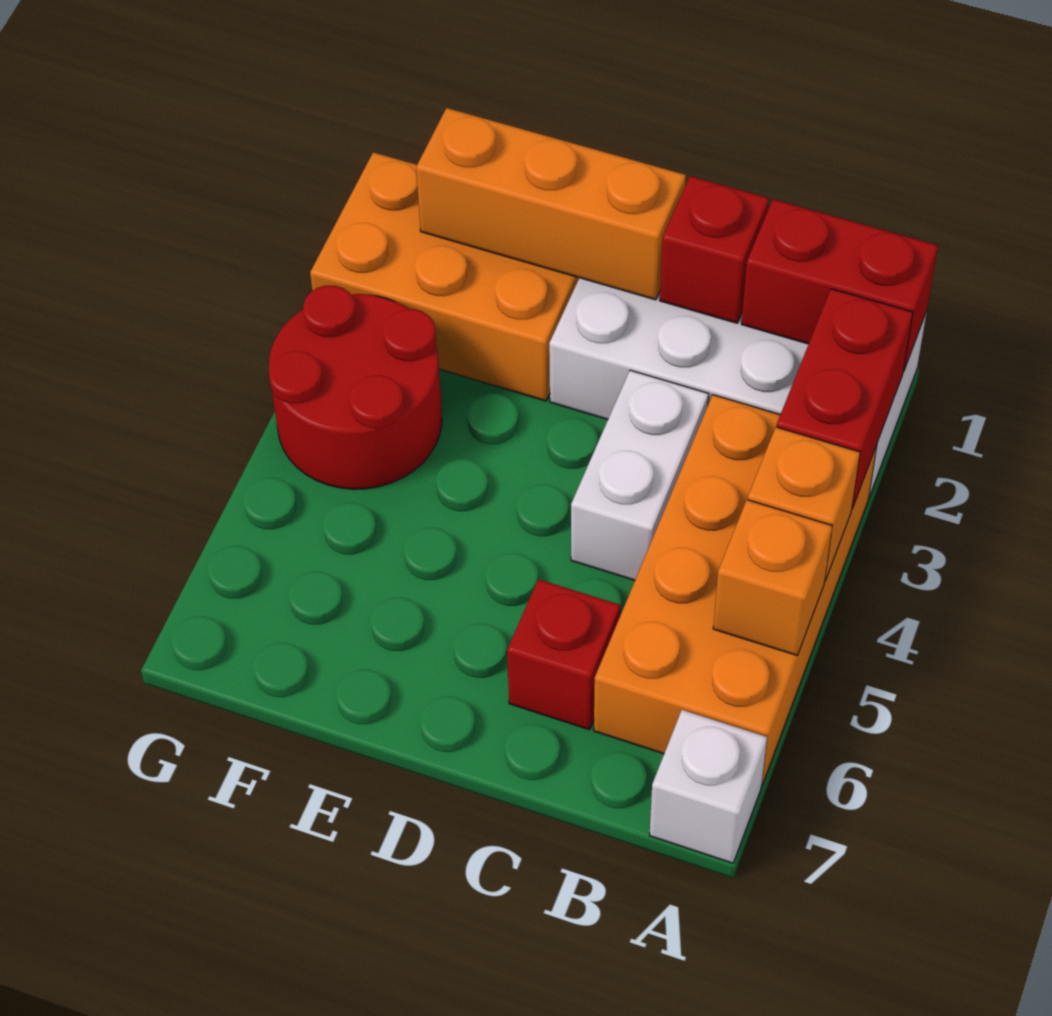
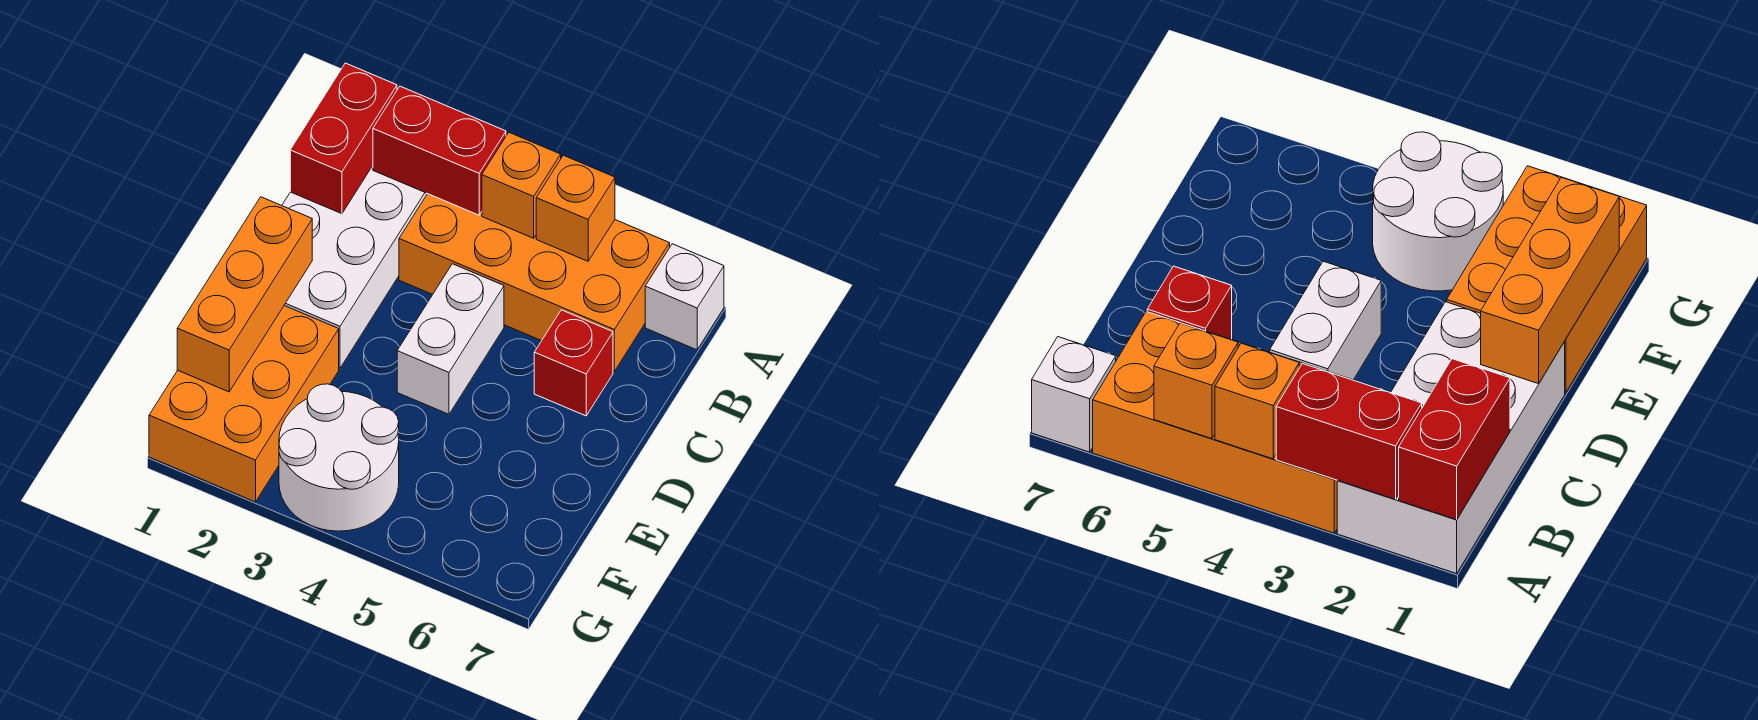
red 1x1 brick [660,176,769,323] -> none
white 1x2 brick [571,370,708,580] -> white 1x2 brick turned to [397,264,504,414]
red 2x2 round brick [269,286,442,489] -> white 2x2 round brick [279,384,399,531]

